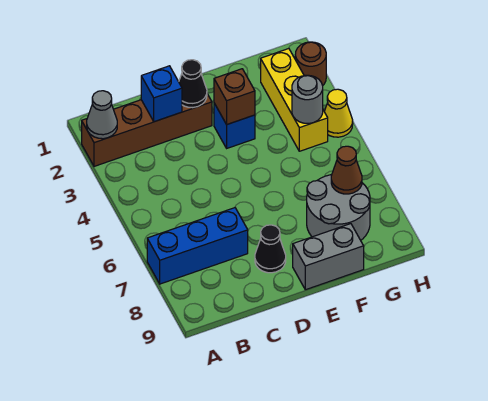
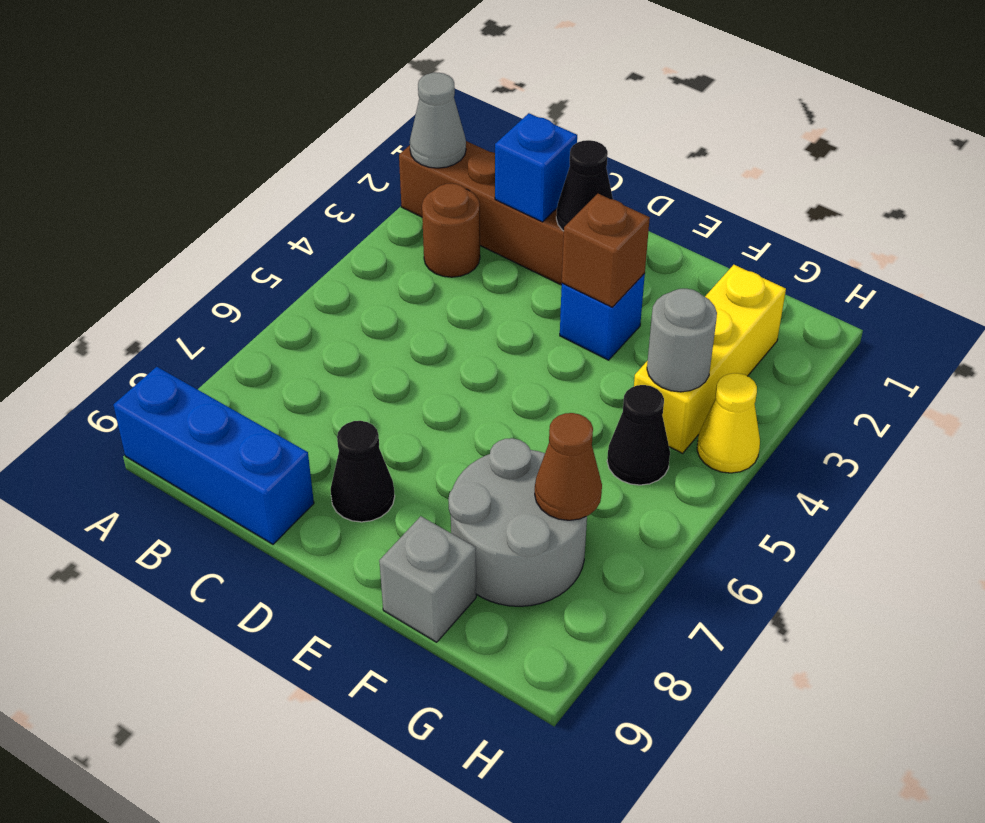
blue 1x3 brick [147,208,248,284] -> blue 1x3 brick moved to [113,367,314,544]
grey 1x2 brick [293,224,364,290] -> grey 1x1 brick [379,516,476,642]
none -> black 1x1 cone [607,385,670,485]
brown 1x1 round brick [295,42,326,86] -> brown 1x1 round brick moved to [422,183,480,277]

